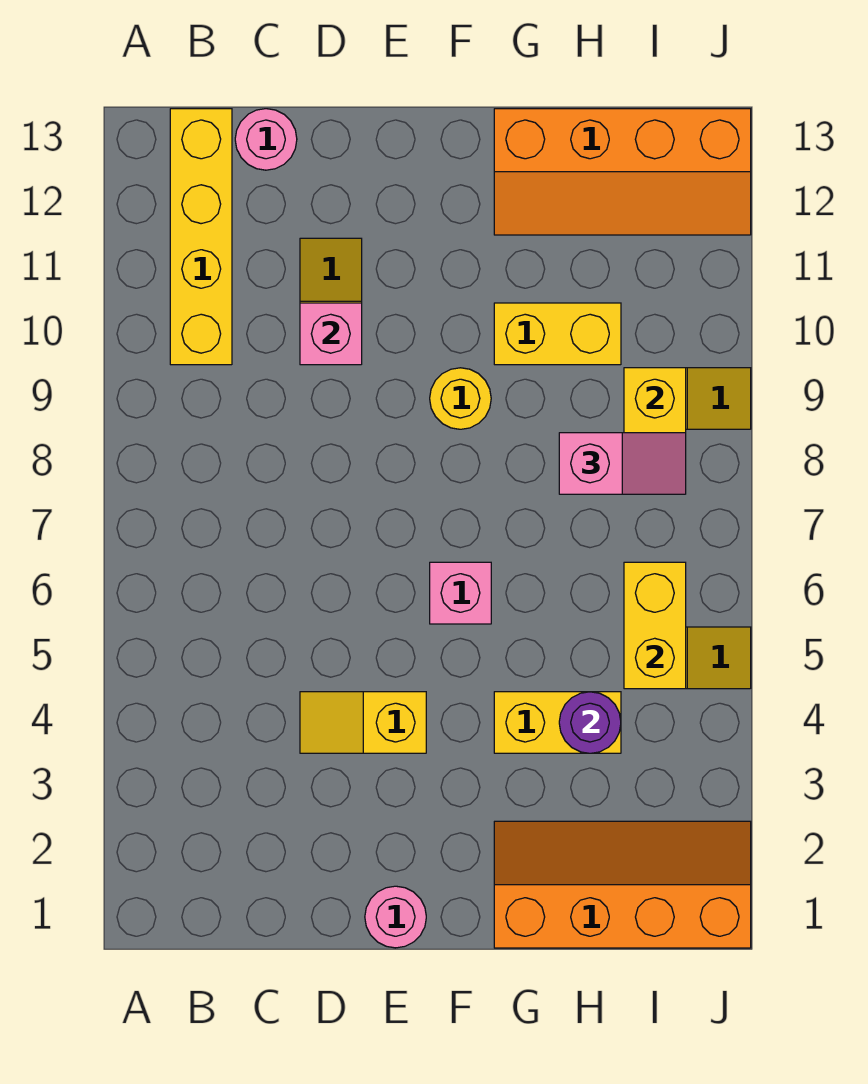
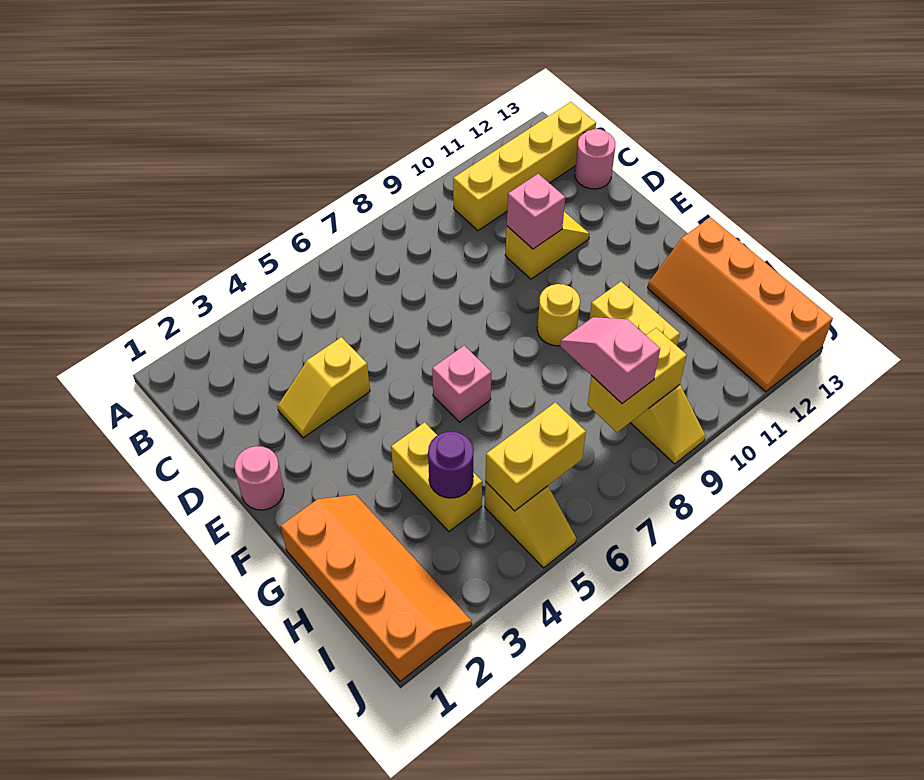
yellow 1x2 slope [300,692,426,753] -> yellow 1x2 slope turned to [278,337,370,438]
pink 1x2 slope [559,433,686,494] -> pink 1x2 slope turned to [560,317,660,404]

